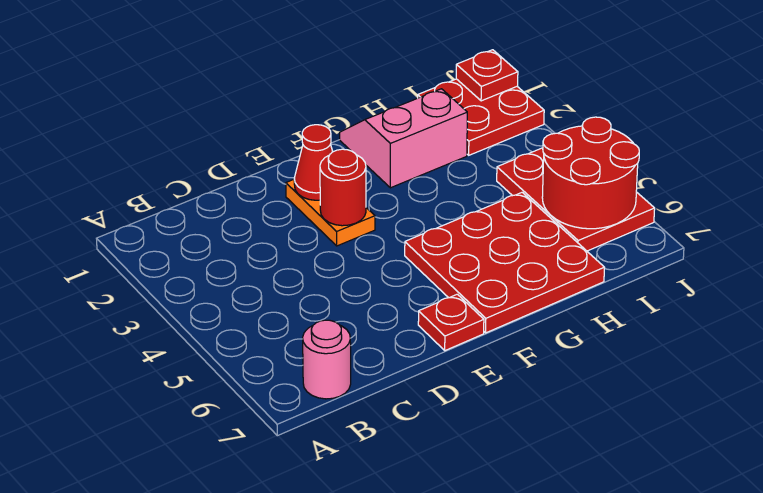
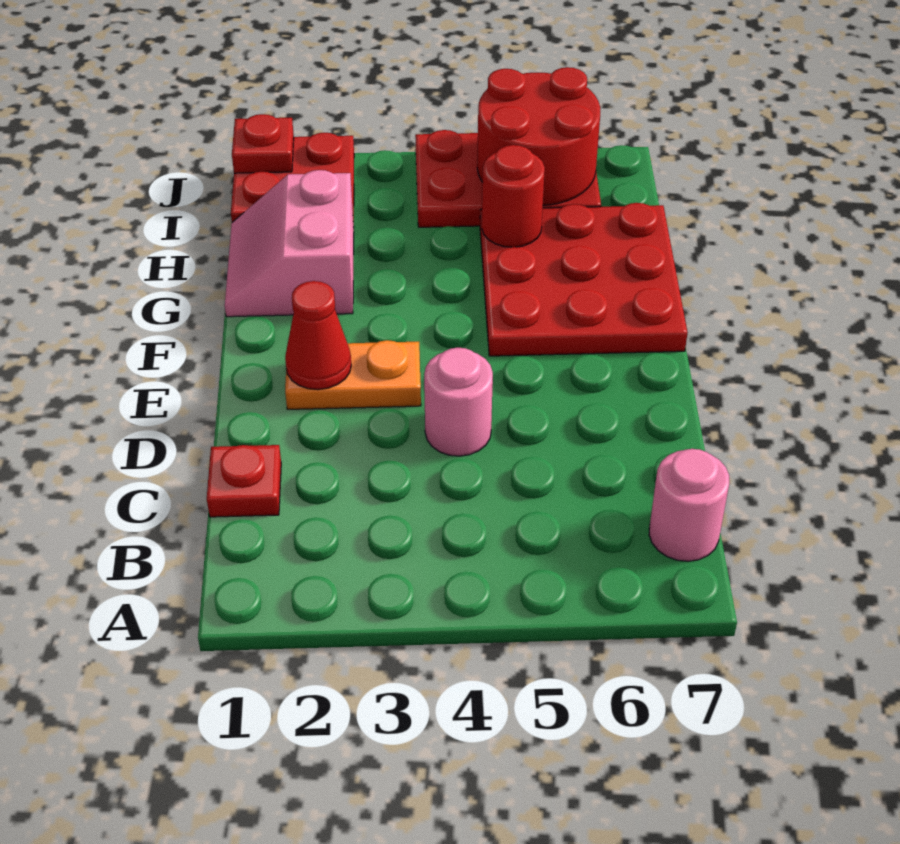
none -> pink 1x1 round brick [424,348,493,456]
red 1x1 round brick [320,149,366,226] -> red 1x1 round brick moved to [482,145,545,247]
red 1x1 plate [418,294,484,351] -> red 1x1 plate moved to [207,445,281,517]

